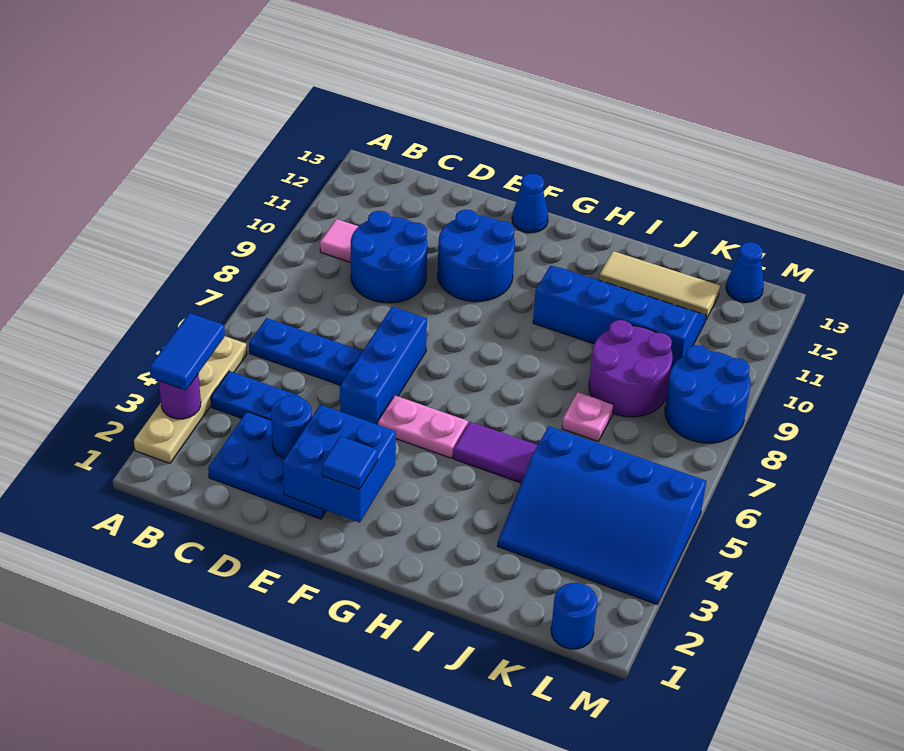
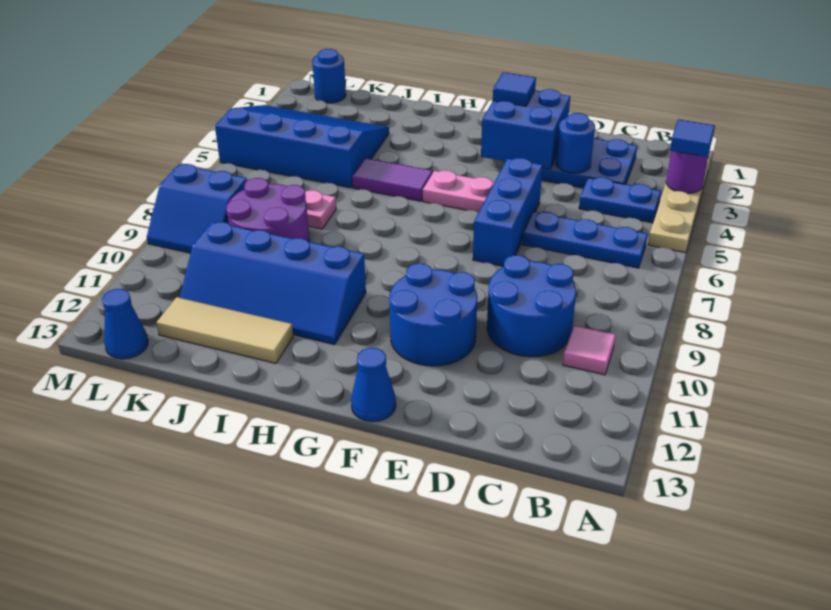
blue 1x2 tile [149,313,225,390] -> blue 1x1 tile [670,119,715,157]
blue 2x2 round brick [665,345,751,443] -> blue 2x2 slope [147,164,247,253]

